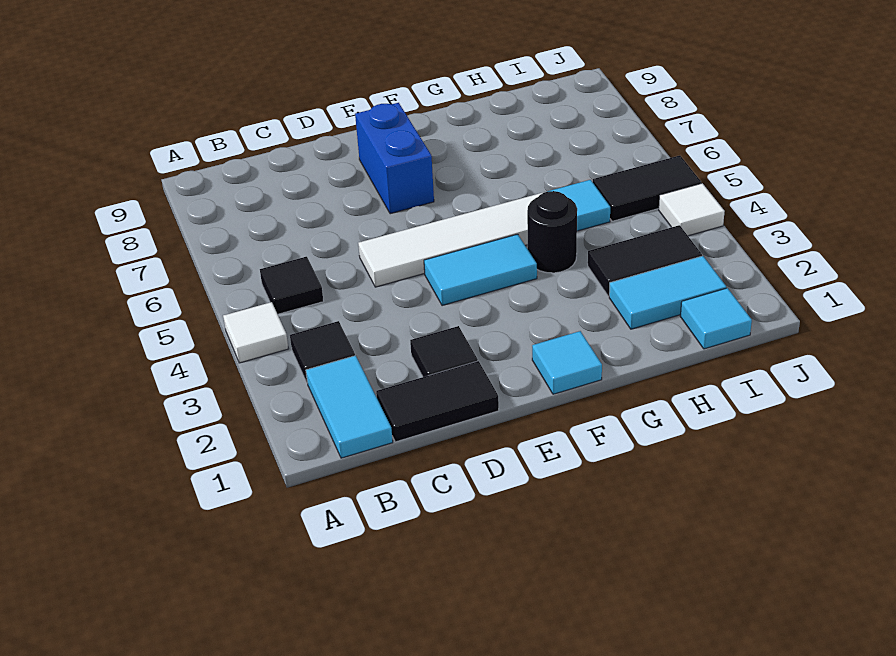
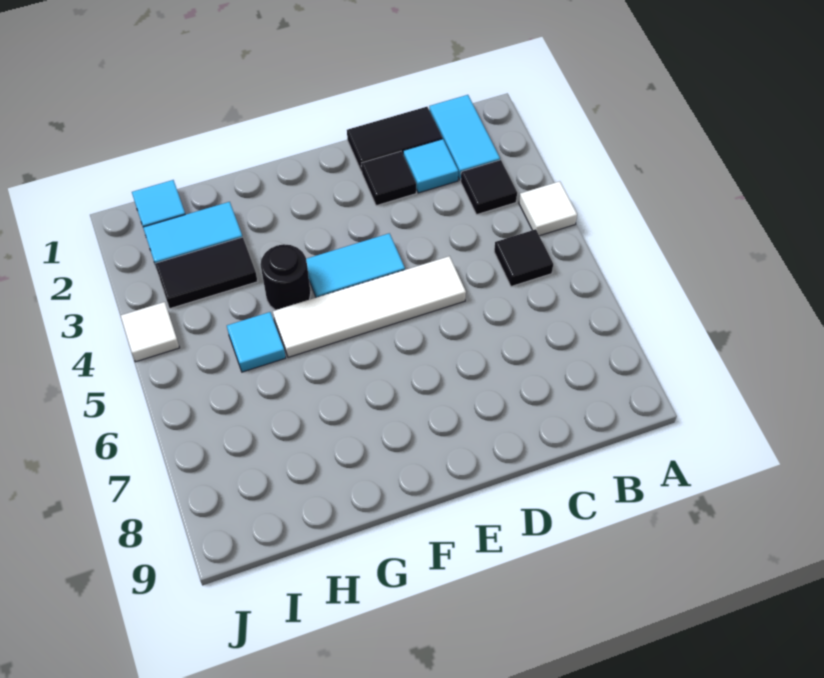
blue 1x2 brick [355,103,434,214] -> none
cyan 1x1 tile [532,331,602,394] -> cyan 1x1 tile moved to [403,139,458,193]
black 1x2 tile [593,156,701,221] -> none

